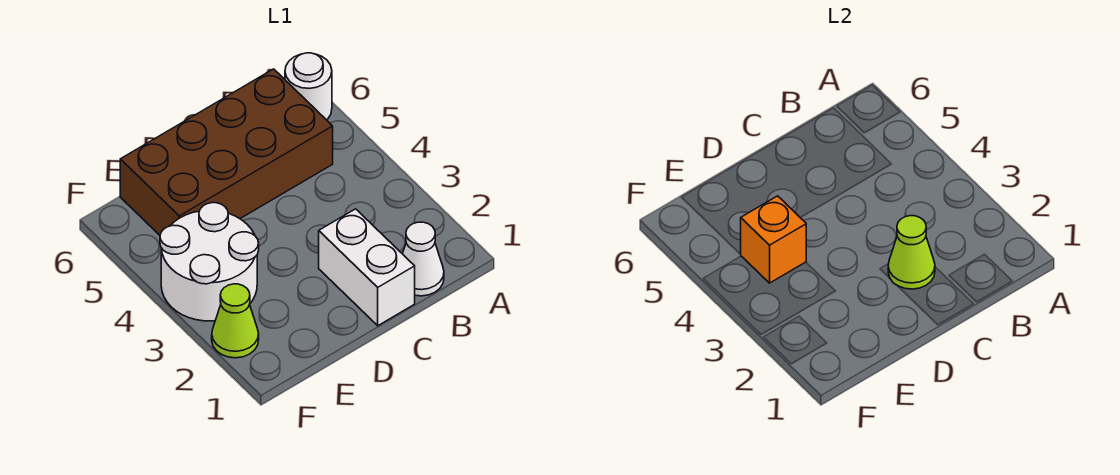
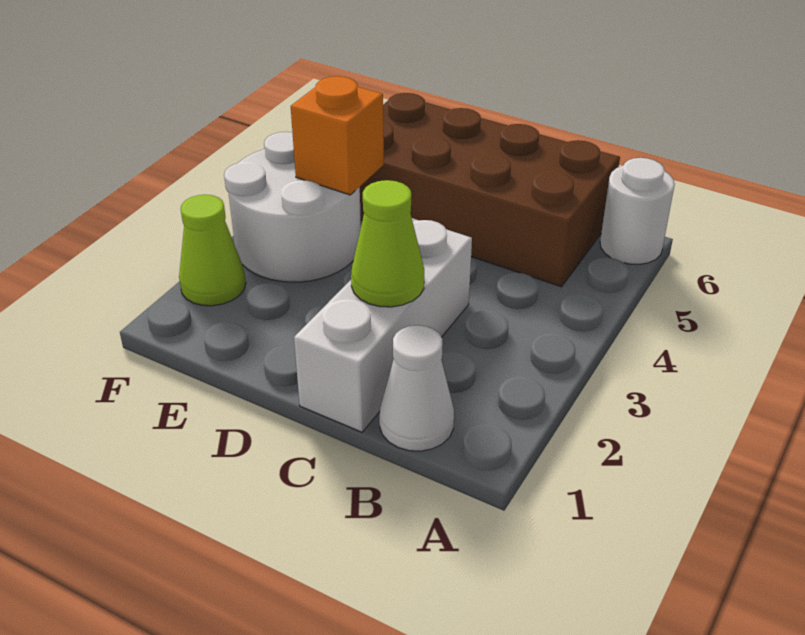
white 1x2 brick [319,209,415,326] -> white 1x3 brick [294,218,472,432]

